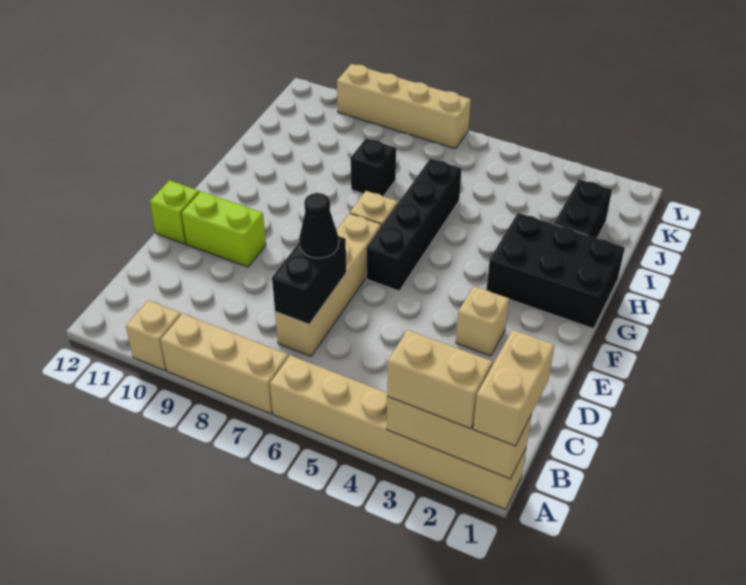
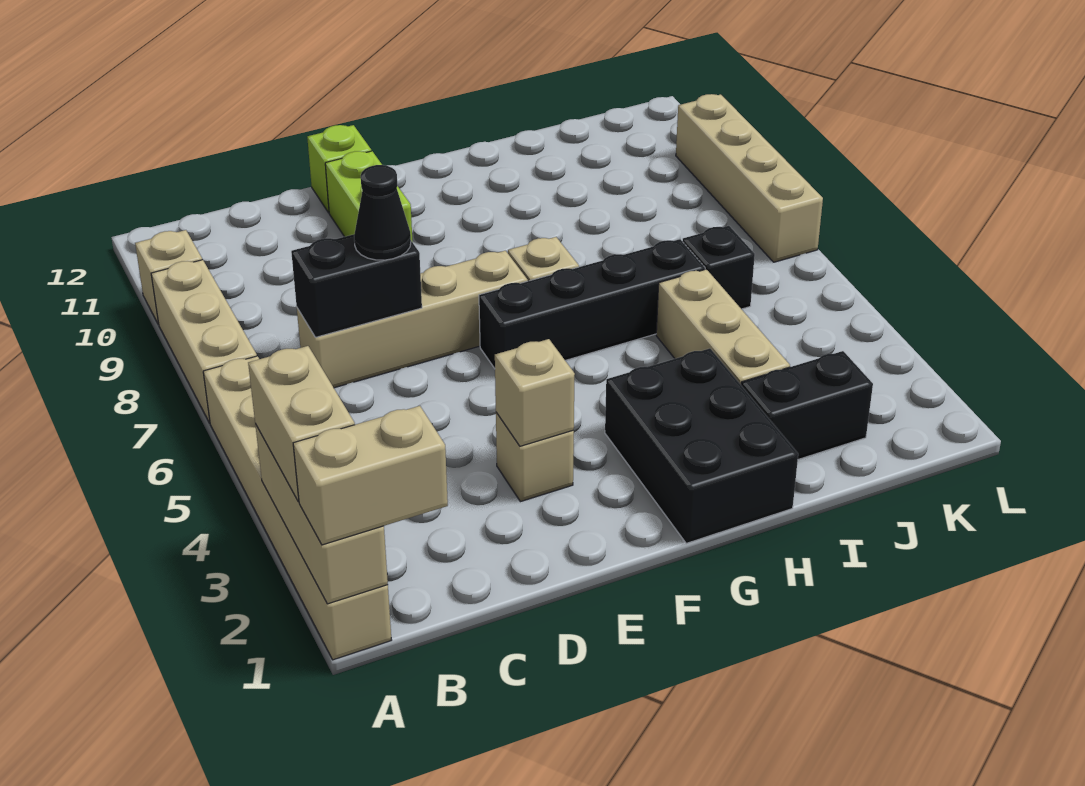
none -> tan 1x1 brick [495,339,575,446]
none -> tan 1x3 brick [656,269,790,384]
black 1x1 brick [351,138,396,196] -> black 1x1 brick moved to [682,226,755,309]

